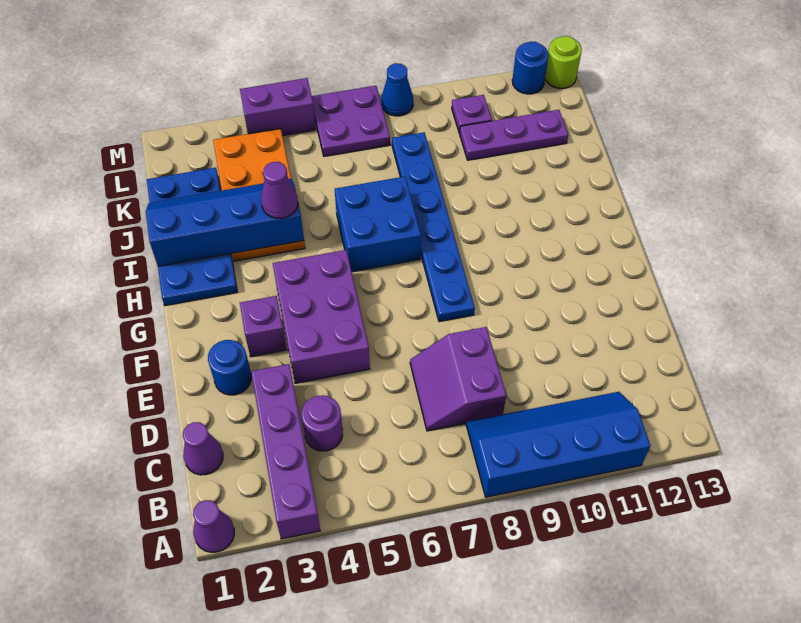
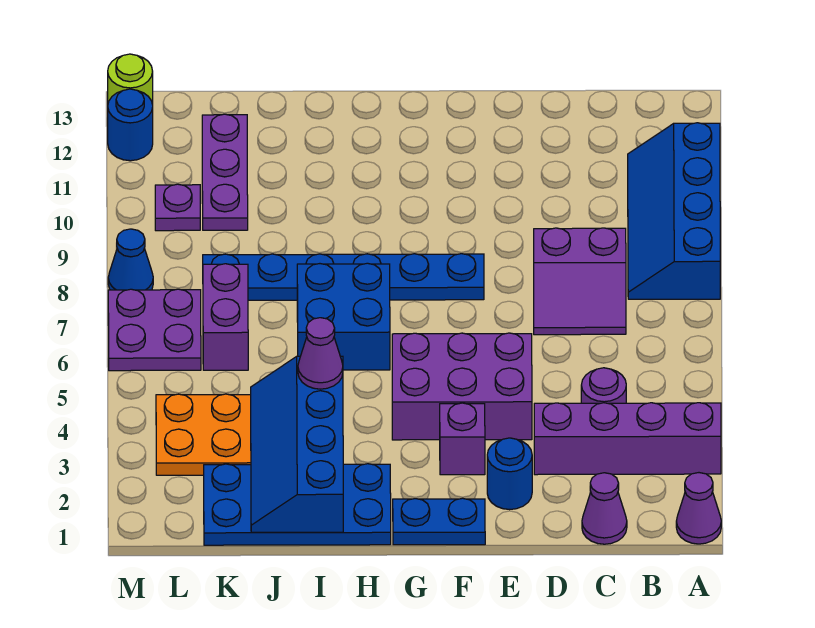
none -> blue 1x2 plate [393,498,485,545]
purple 1x2 brick [240,78,316,136] -> purple 1x2 brick moved to [203,264,248,370]

